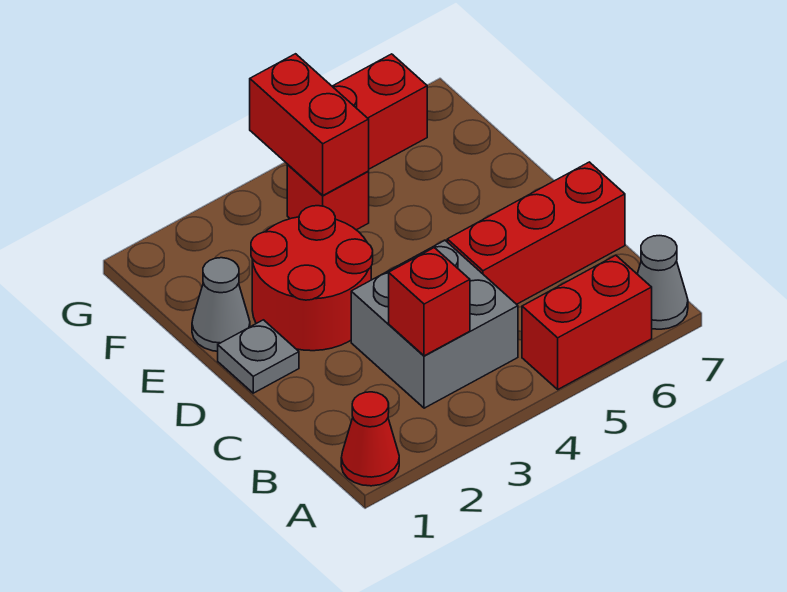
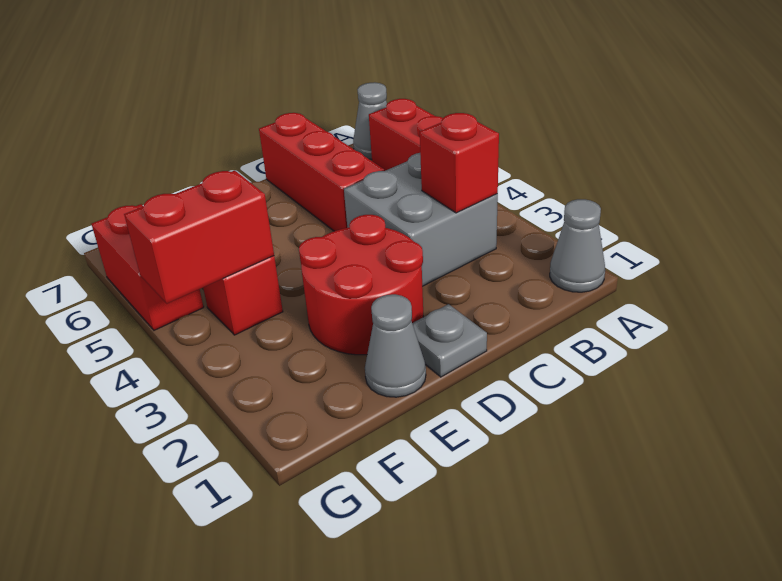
red 1x1 cone [341,392,399,486] -> grey 1x1 cone [550,199,605,292]

